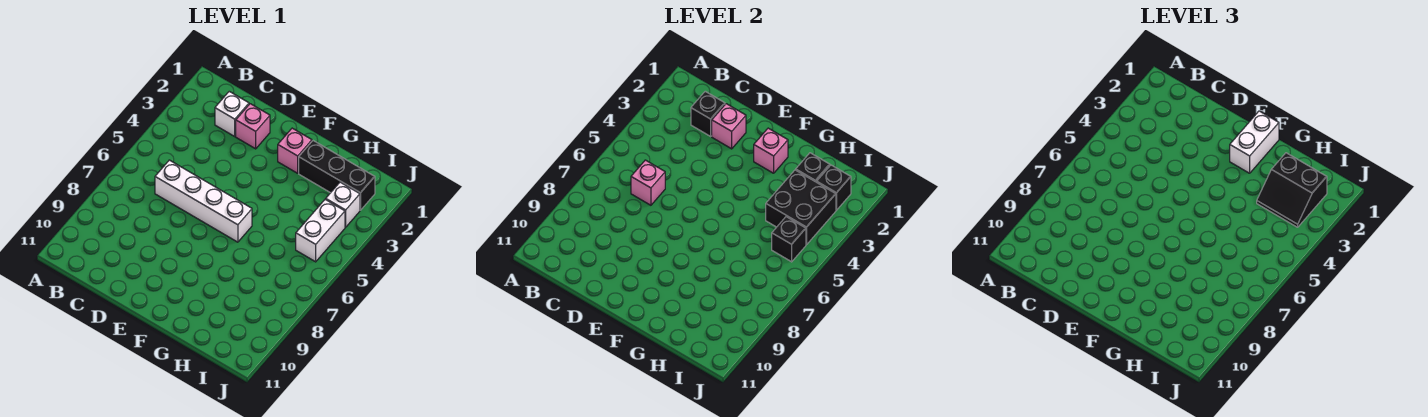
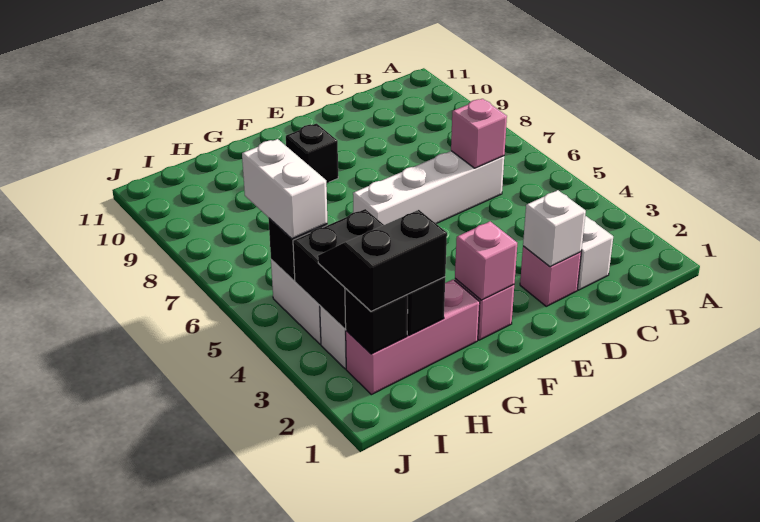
black 1x1 brick [691,91,725,136] -> black 1x1 brick moved to [286,124,338,183]
pink 1x1 brick [712,104,746,149] -> white 1x1 brick [523,190,586,267]
white 1x2 brick [1230,111,1279,173] -> white 1x2 brick moved to [242,139,327,239]
black 1x3 brick [299,141,375,210] -> pink 1x3 brick [346,279,480,395]

